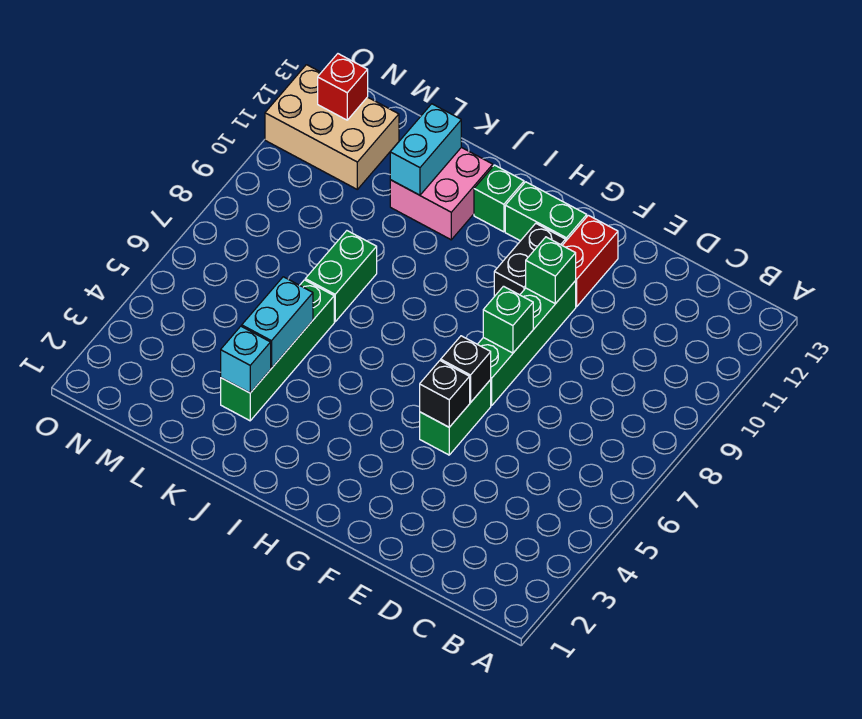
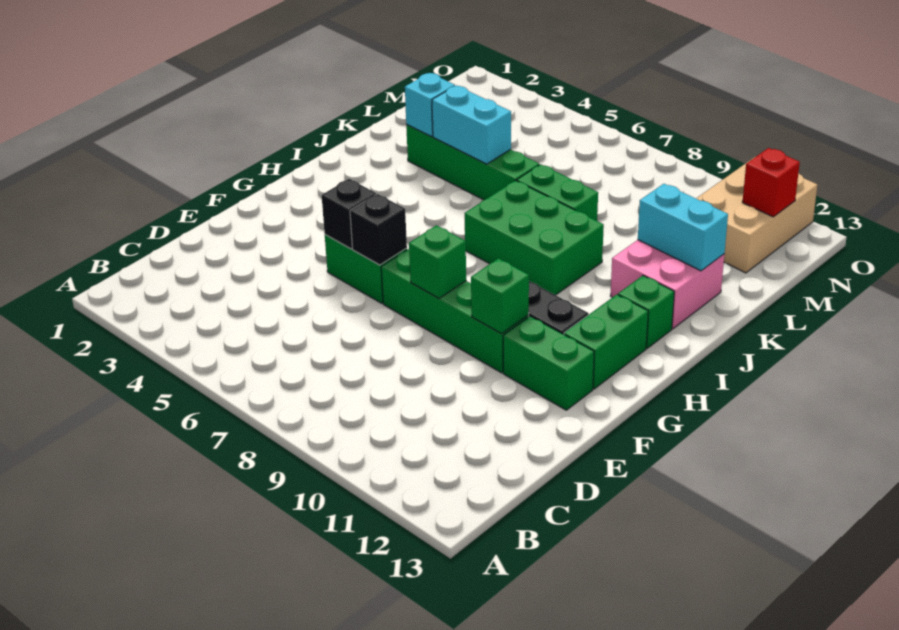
red 1x2 brick [562,215,618,307] -> green 1x2 brick [503,316,594,410]
none -> green 2x3 brick [465,180,604,295]

